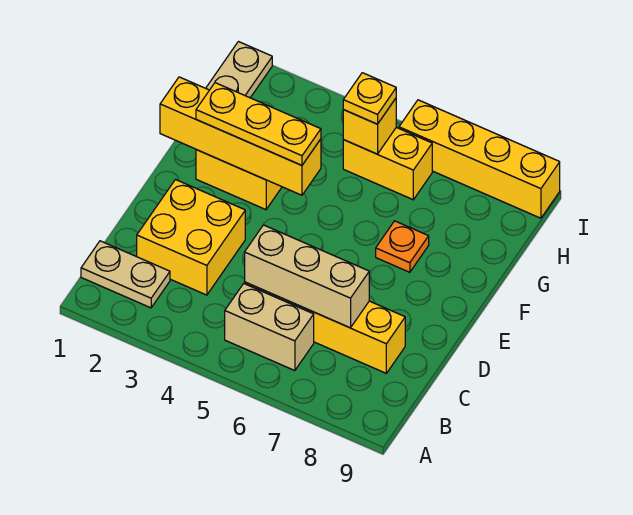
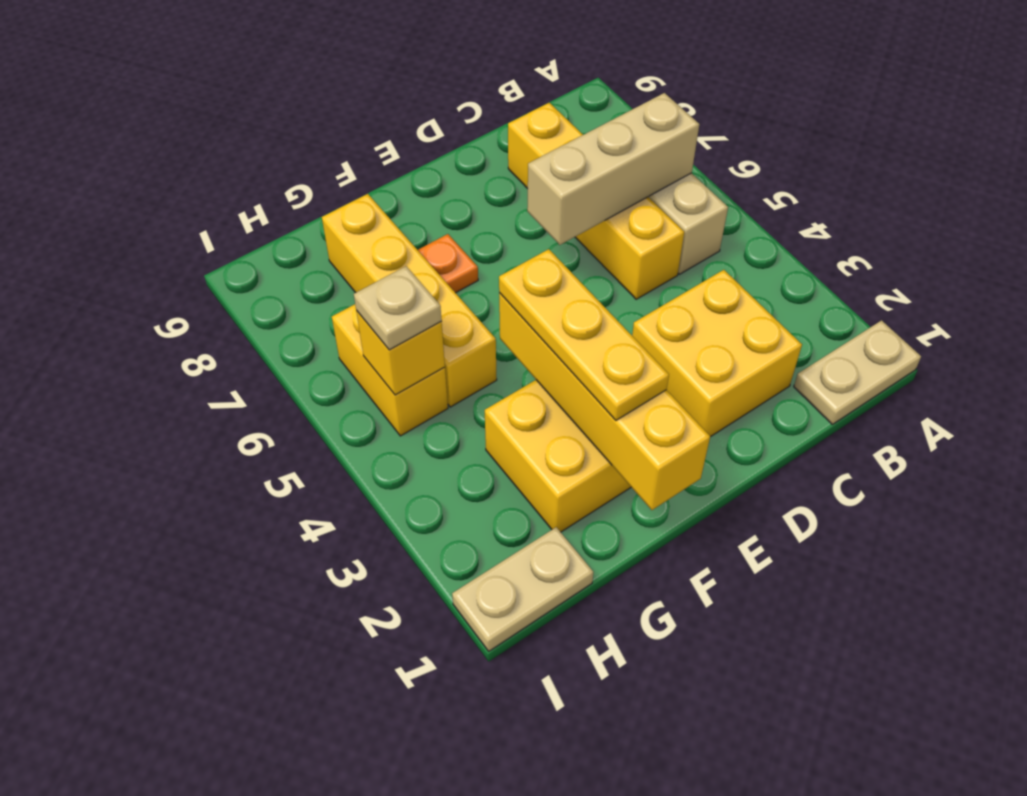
tan 1x2 plate [81,241,170,308] -> tan 1x2 plate turned to [794,320,921,424]
tan 1x3 brick [245,225,369,328] -> tan 1x3 brick turned to [527,93,699,245]
yellow 1x1 plate [343,73,396,124] -> tan 1x1 plate [354,266,442,350]
yellow 1x4 brick [399,100,560,218] -> yellow 1x4 brick moved to [322,194,497,407]

